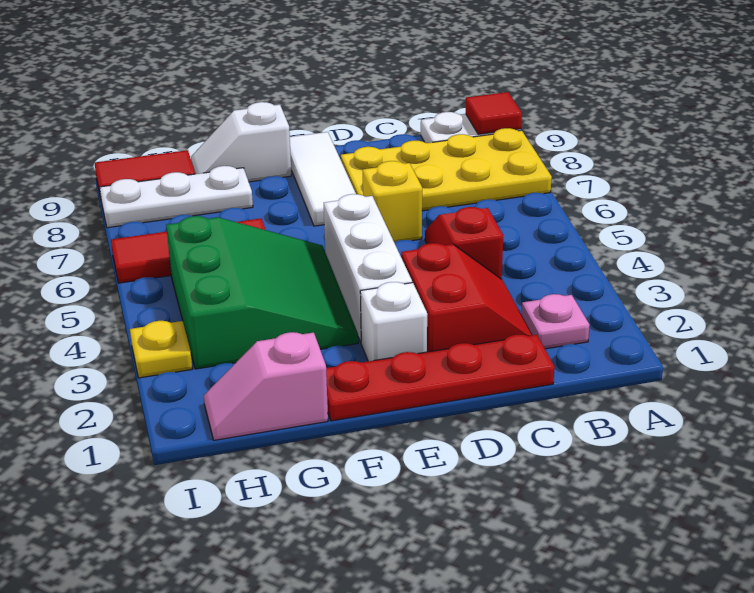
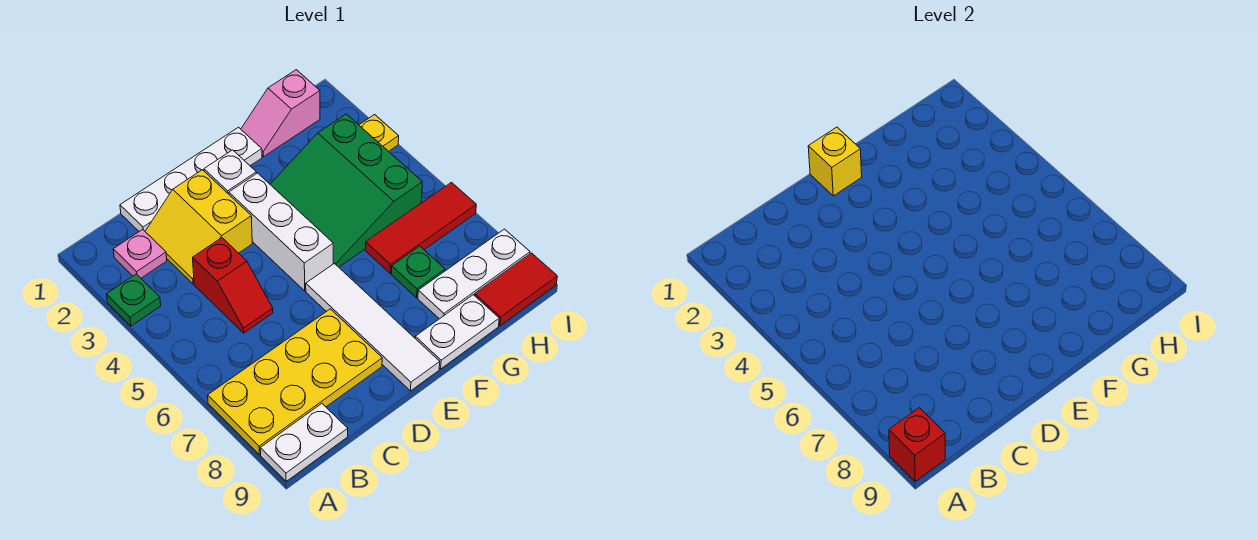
none -> green 1x1 plate [107,274,161,326]
red 1x1 tile [466,92,522,134] -> red 1x1 brick [889,408,945,481]
red 1x4 plate [326,335,555,421] -> white 1x4 plate [120,127,262,231]
red 2x2 slope [401,243,532,352] -> yellow 2x2 slope [145,170,252,284]
yellow 1x1 brick [363,161,422,242] -> yellow 1x1 brick moved to [808,127,862,196]
white 1x3 tile [290,132,356,226] -> white 1x4 tile [306,264,440,391]
white 1x2 slope [191,102,291,182] -> white 1x2 plate [415,295,499,369]
pink 1x2 slope [204,332,328,440] -> pink 1x2 slope turned to [241,70,320,157]
none -> green 1x1 plate [391,246,445,298]

